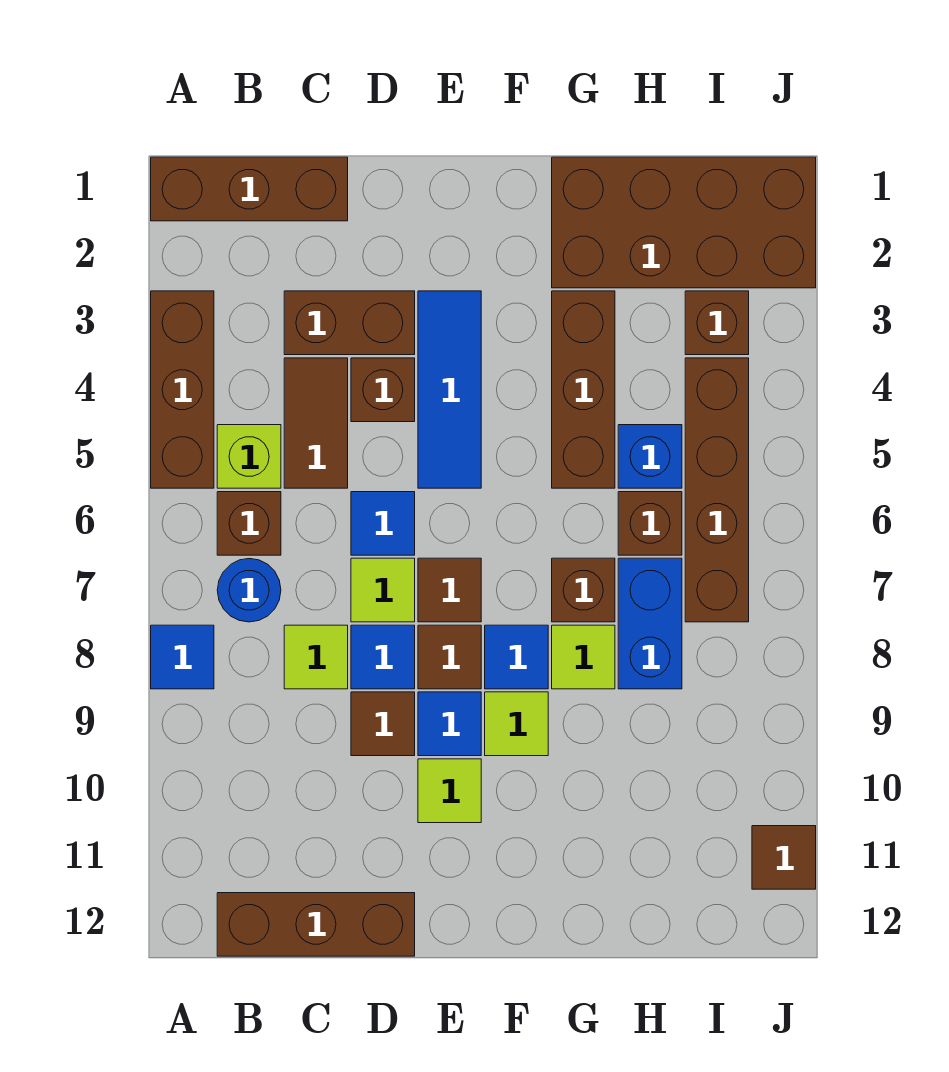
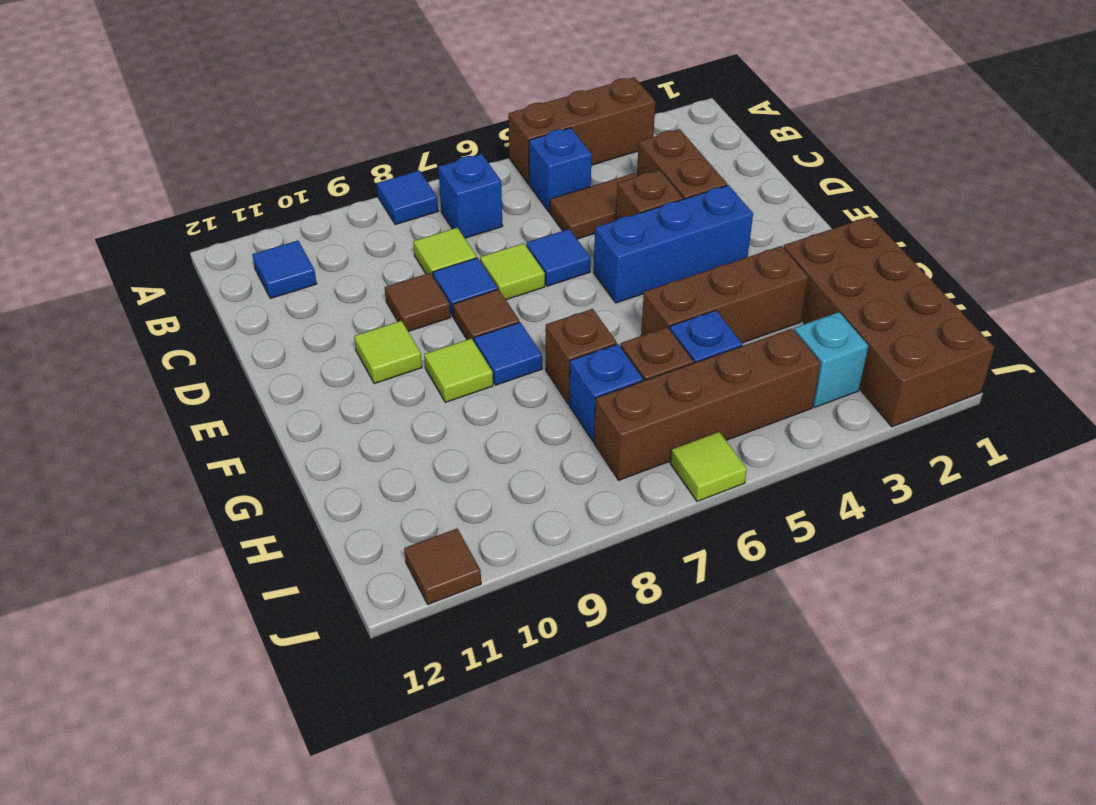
brown 1x3 brick [151,157,348,221] -> none
lime 1x1 brick [217,425,281,488] -> blue 1x1 brick [529,128,592,212]
brown 1x1 brick [217,492,281,555] -> none
blue 1x1 round brick [217,559,281,622] -> blue 1x1 brick [438,154,503,238]
brown 1x3 brick [217,893,415,956] -> none
blue 1x3 tile [418,291,481,488] -> blue 1x3 brick [594,185,753,303]
brown 1x1 tile [418,558,481,622] -> none
blue 1x1 tile [418,692,481,756] -> blue 1x1 tile moved to [252,241,317,299]
lime 1x1 tile [552,625,615,689] -> lime 1x1 tile moved to [670,432,747,501]
blue 1x2 brick [618,558,682,689] -> blue 1x1 brick [569,344,643,441]
brown 1x1 brick [685,291,749,355] -> cyan 1x1 brick [794,312,868,408]

